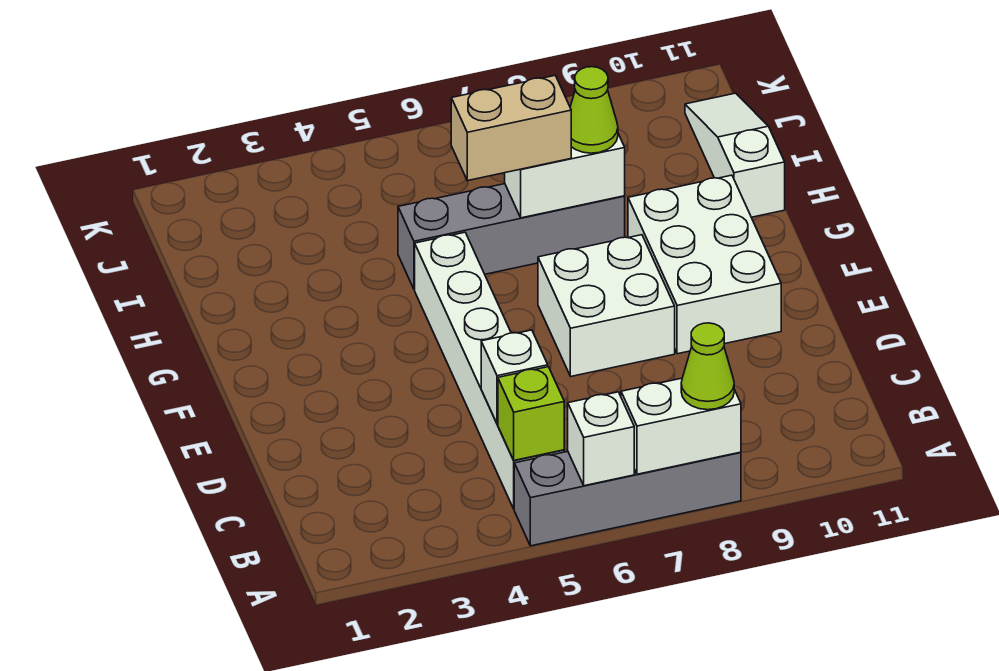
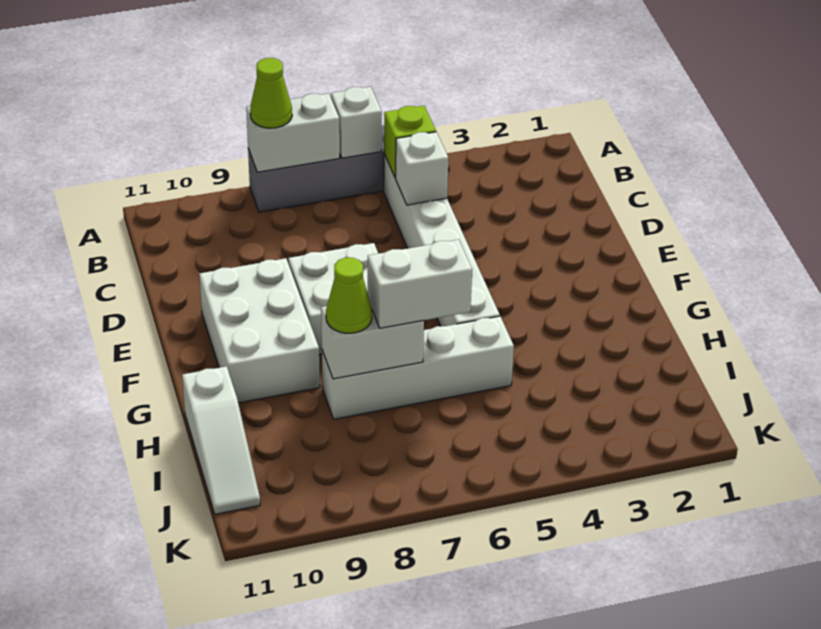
grey 1x4 brick [398,184,625,289] -> white 1x4 brick [322,316,514,419]
tan 1x2 brick [451,76,571,181] -> white 1x2 brick [368,240,472,328]

